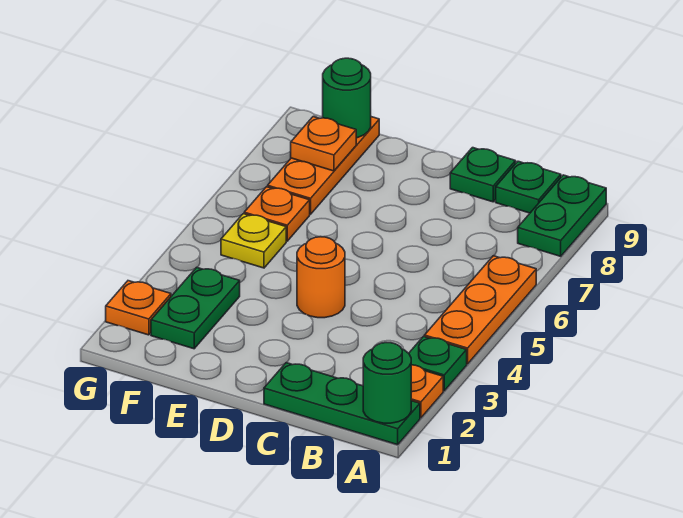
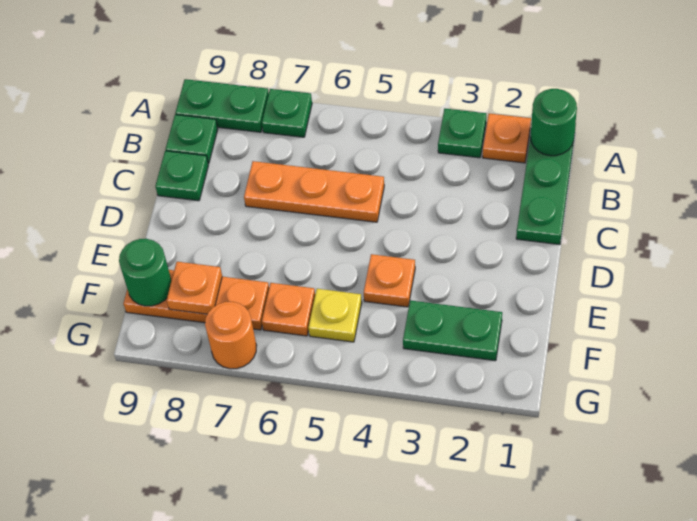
orange 1x3 plate [424,256,536,364] -> orange 1x3 plate moved to [244,161,384,222]
none -> green 1x1 plate [262,89,312,137]
orange 1x1 round brick [297,237,345,318] -> orange 1x1 round brick moved to [205,302,257,369]
orange 1x1 plate [106,281,171,335] -> orange 1x1 plate moved to [364,254,415,307]

